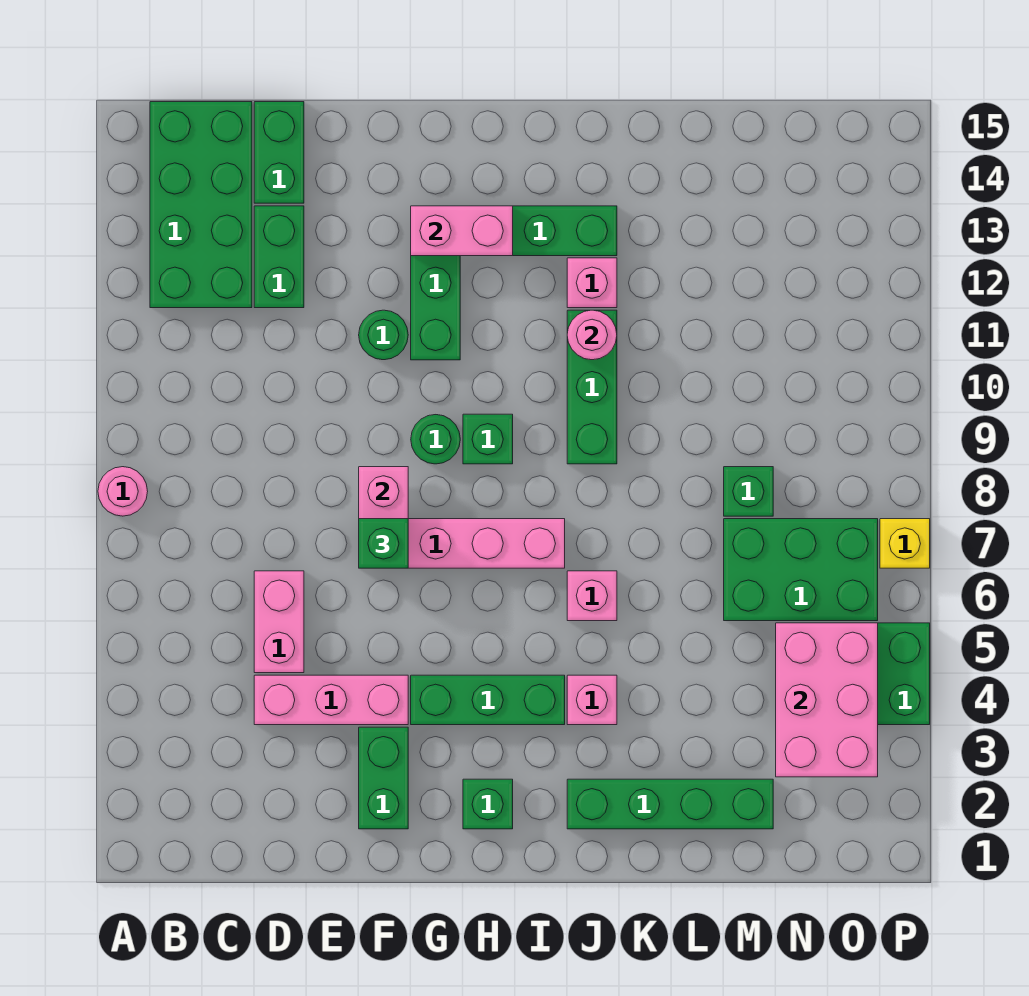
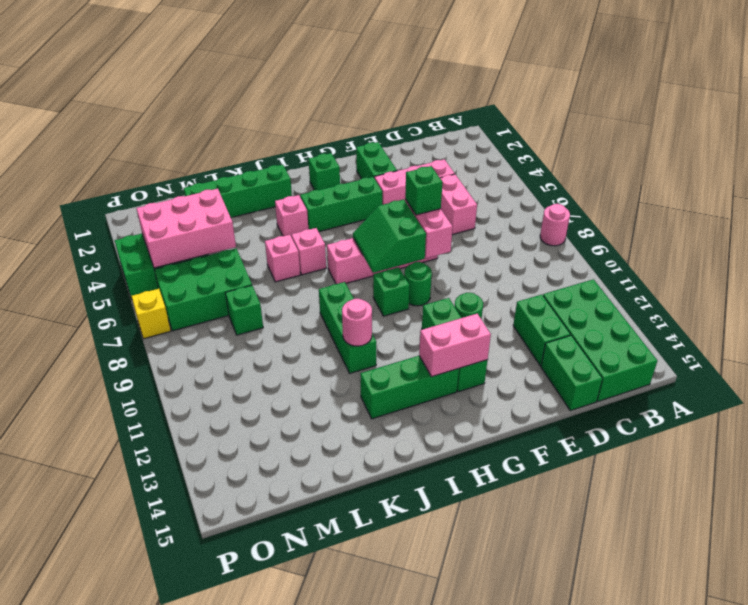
none -> green 2x2 slope [353,199,426,273]
pink 1x1 brick [567,258,617,308] -> pink 1x1 brick moved to [265,235,300,282]
pink 2x3 brick [776,623,878,777] -> pink 2x3 brick turned to [136,189,236,268]

